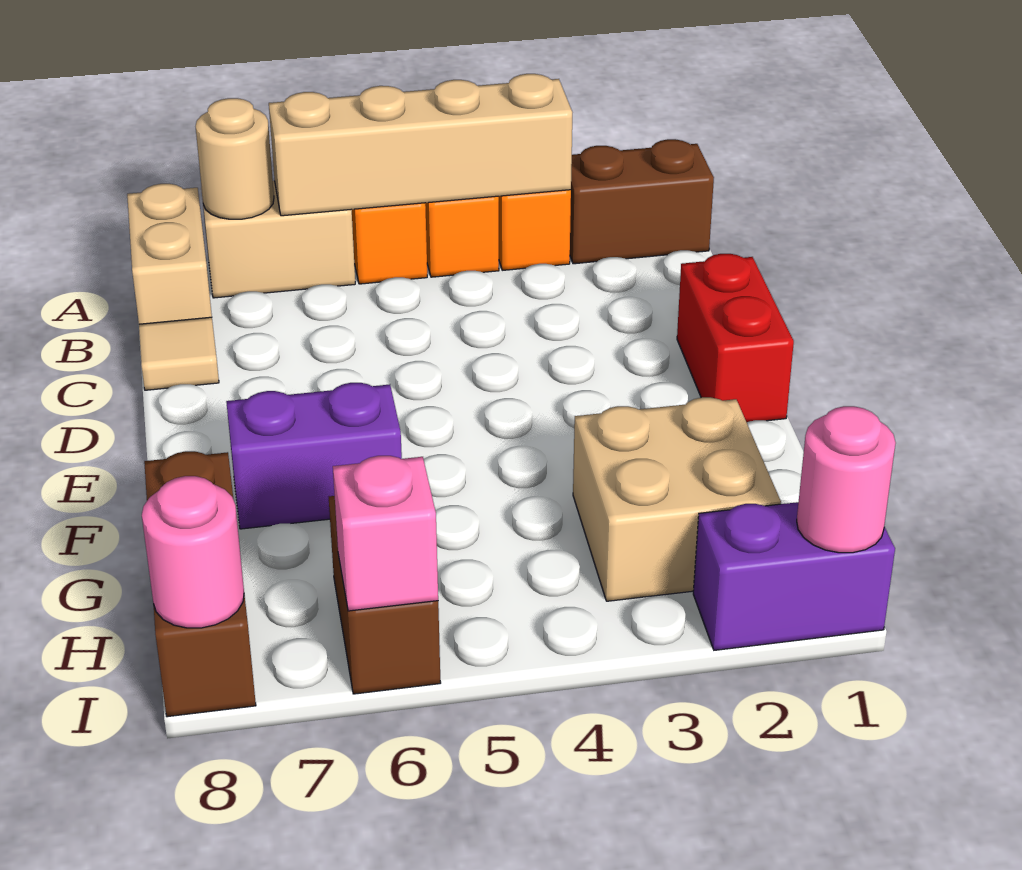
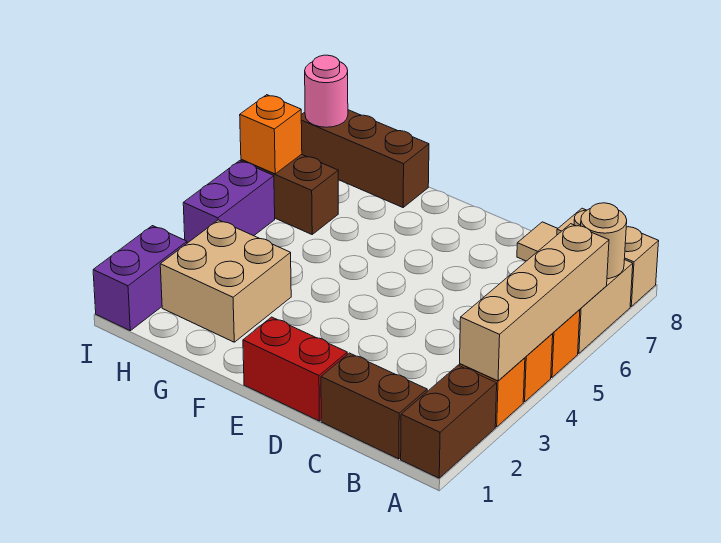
none -> brown 1x2 brick [321,353,427,459]
purple 1x2 brick [226,383,402,529] -> purple 1x2 brick moved to [183,161,275,243]
pink 1x1 round brick [797,406,896,553] -> none
pink 1x1 brick [333,456,438,611] -> orange 1x1 brick [240,95,302,174]

